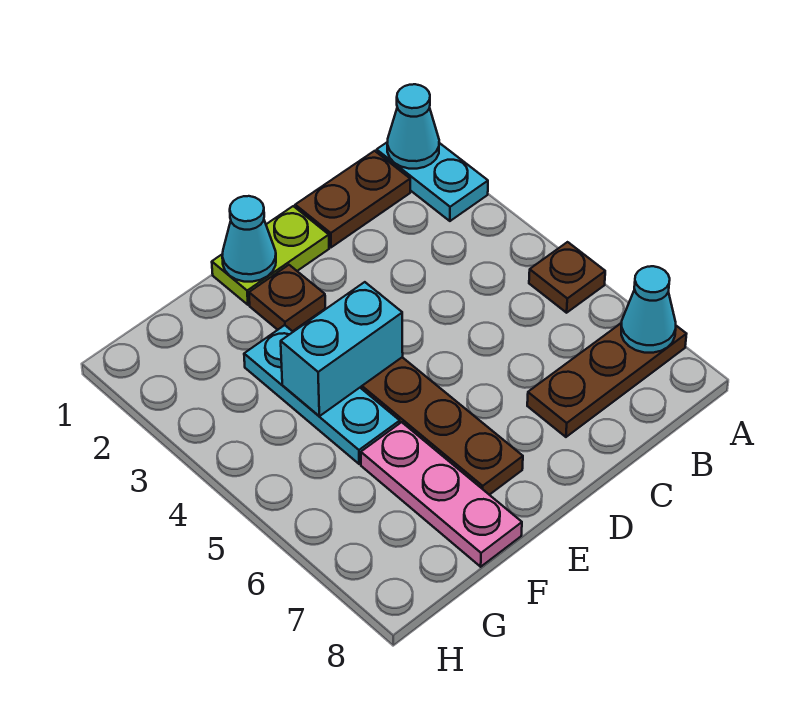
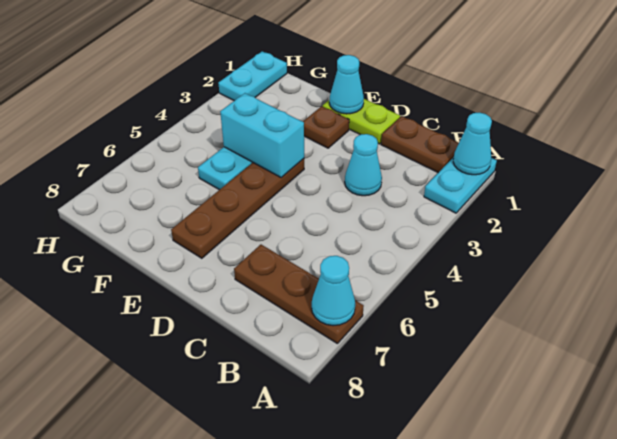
brown 1x1 plate [529,242,605,313] -> none
none -> cyan 1x1 cone [345,134,382,196]
pink 1x3 plate [361,422,522,567] -> none
none -> cyan 1x2 plate [218,51,287,101]

